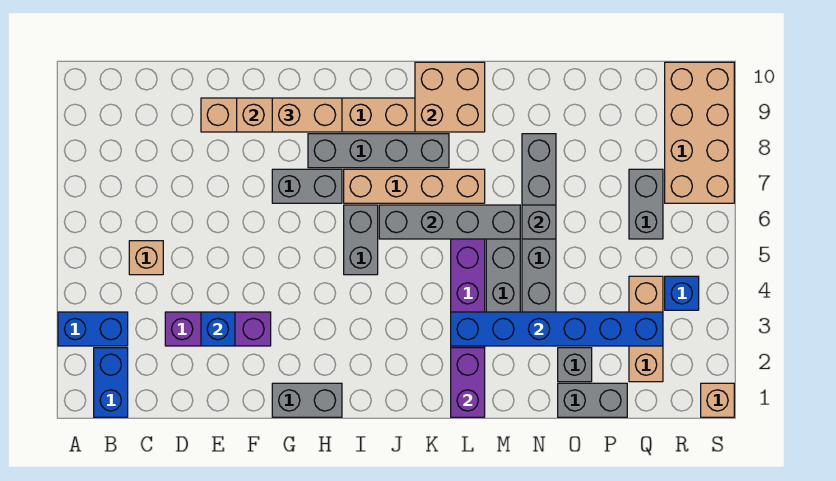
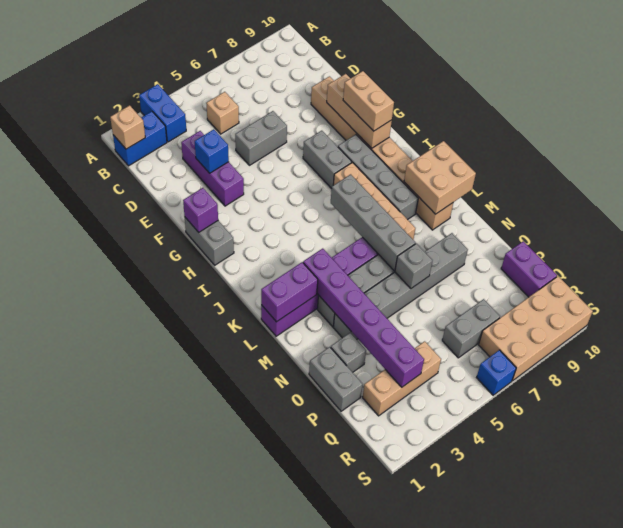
none -> purple 1x1 brick [183,188,218,232]
grey 1x2 brick [344,205,378,275] -> grey 1x2 brick moved to [235,111,287,165]
blue 1x6 brick [451,312,663,346] -> purple 1x6 brick [303,249,424,387]
none -> purple 1x2 brick [501,241,557,297]
blue 1x1 brick [665,276,699,310] -> blue 1x1 brick moved to [477,350,516,395]
tan 1x1 brick [701,383,734,417] -> tan 1x1 brick moved to [110,105,145,149]

